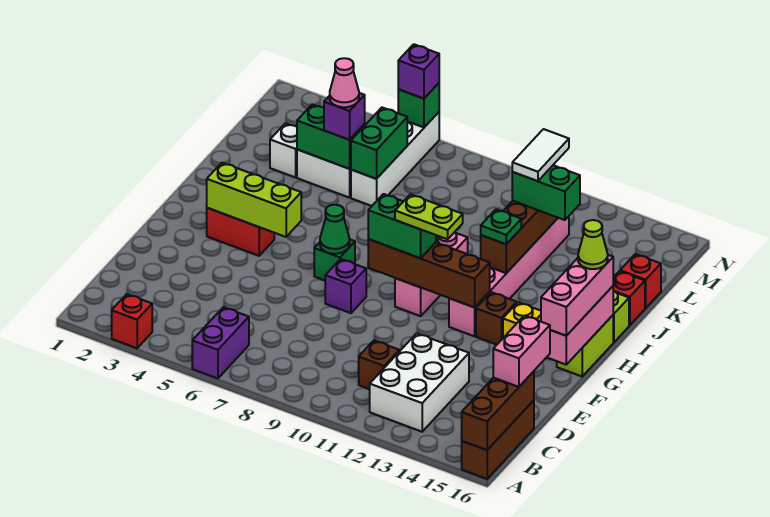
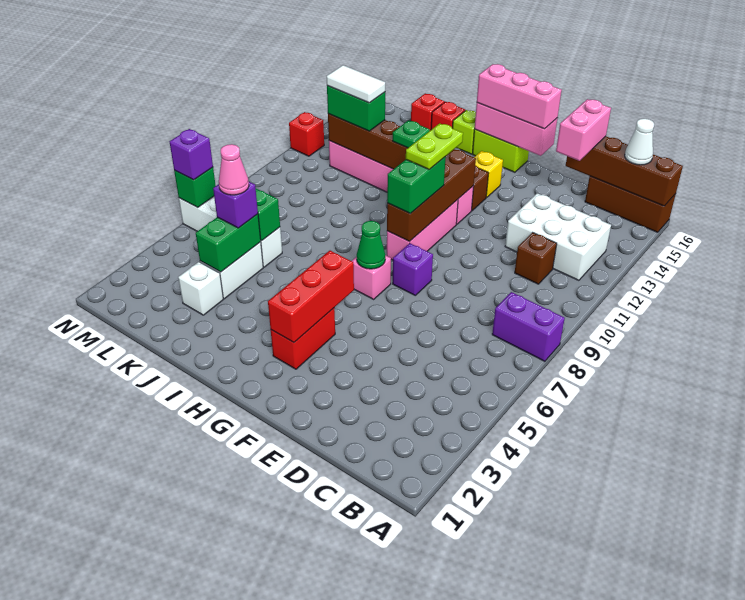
red 1x1 brick [112,294,152,348] -> red 1x1 brick moved to [289,112,324,156]
purple 1x2 brick [192,307,249,378] -> purple 1x2 brick moved to [492,292,565,361]
brown 1x3 brick [462,371,534,450] -> brown 1x4 brick [566,136,683,206]
none -> white 1x1 cone [625,119,654,165]
pink 1x2 brick [493,316,550,387] -> pink 1x2 brick turned to [556,99,611,161]
lime 1x3 brick [207,163,301,237] -> red 1x3 brick [268,251,354,342]
green 1x1 brick [314,240,355,280] -> pink 1x1 brick [352,255,391,299]
pink 1x3 brick [395,232,468,316] -> pink 1x3 brick turned to [387,200,458,260]
lime 1x1 cone [578,220,608,269] -> none
green 1x2 brick [512,165,580,220] -> green 1x2 brick turned to [327,86,385,131]

